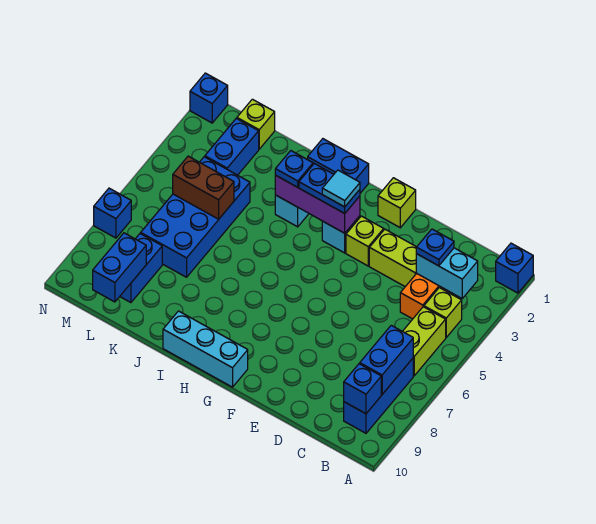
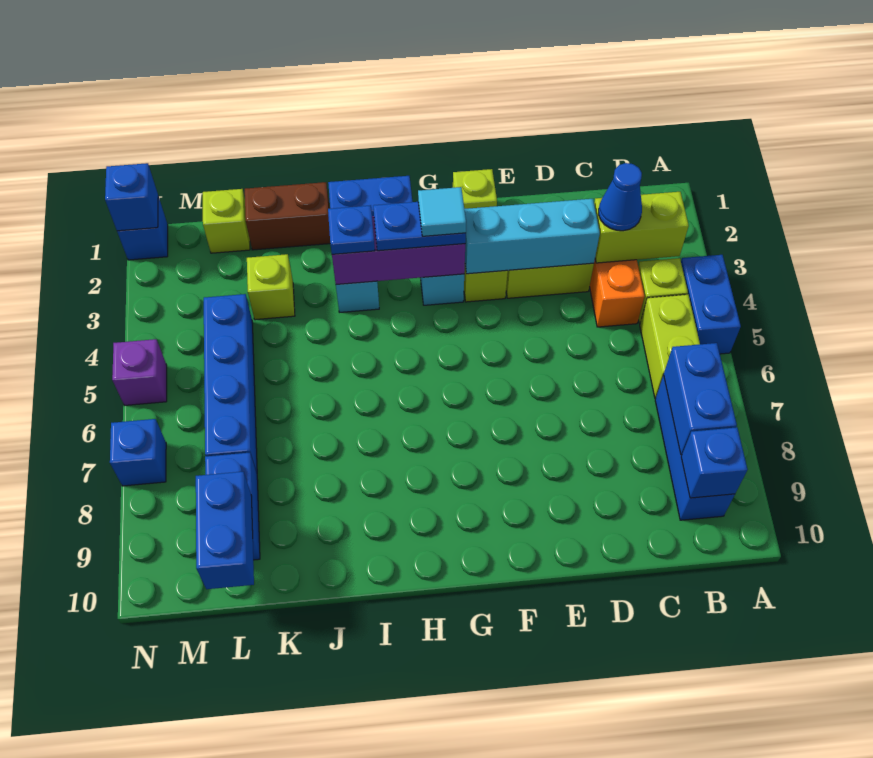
blue 1x1 brick [496,243,533,293] -> blue 1x1 brick moved to [105,163,158,231]
cyan 1x2 brick [416,248,478,298] -> lime 1x2 brick [594,192,689,263]
blue 1x1 plate [416,229,454,266] -> blue 1x1 cone [599,163,642,231]
cyan 1x3 brick [163,311,248,387] -> cyan 1x3 brick moved to [464,199,600,274]
none -> lime 1x1 brick [247,254,295,320]
blue 2x4 brick [141,157,250,277] -> blue 1x4 brick [204,294,257,473]
brown 1x2 brick [173,156,234,219] -> brown 1x2 brick moved to [245,182,330,250]
blue 1x2 brick [205,118,259,175] -> blue 1x2 brick moved to [681,255,741,354]
none -> purple 1x1 brick [112,339,167,405]

